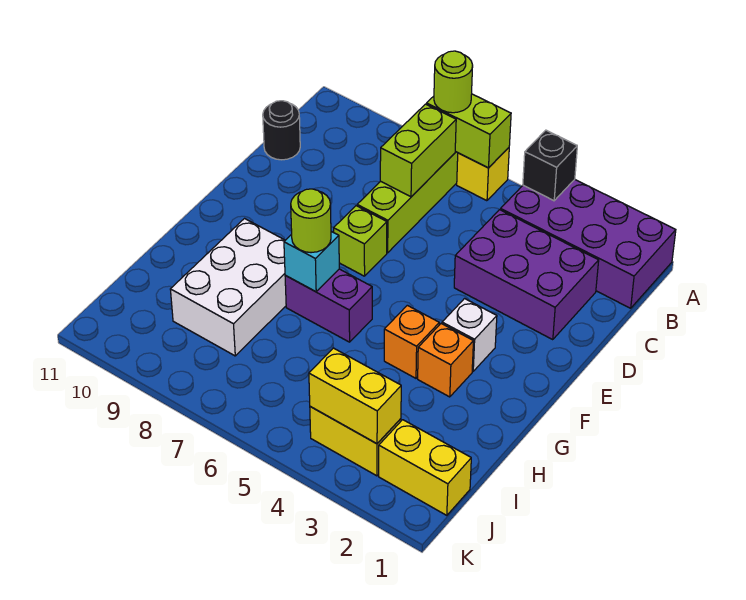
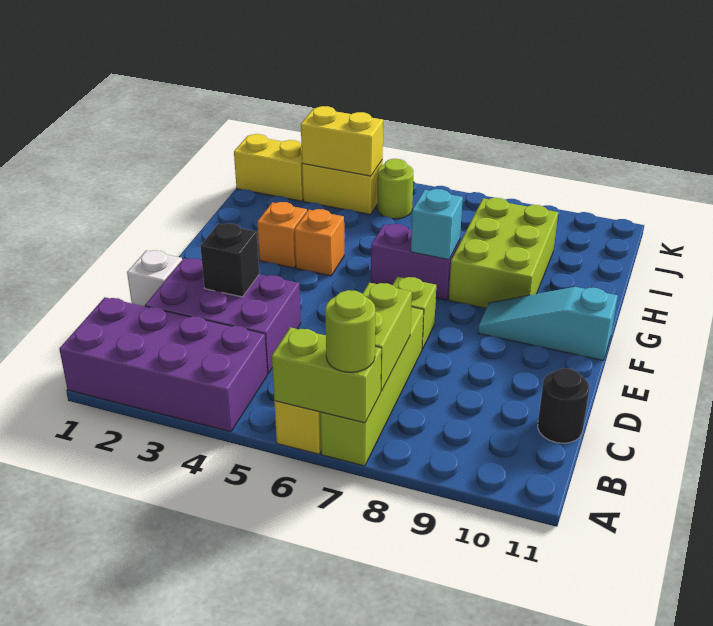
black 1x1 brick [523,130,577,201] -> black 1x1 brick moved to [200,223,259,297]
white 1x1 brick [442,299,497,371] -> white 1x1 brick moved to [127,250,182,306]
none -> cyan 1x3 slope [478,287,618,360]
lime 1x1 round brick [291,189,331,253] -> lime 1x1 round brick moved to [377,159,413,219]
white 2x3 brick [170,219,286,356] -> lime 2x3 brick [449,198,558,308]

